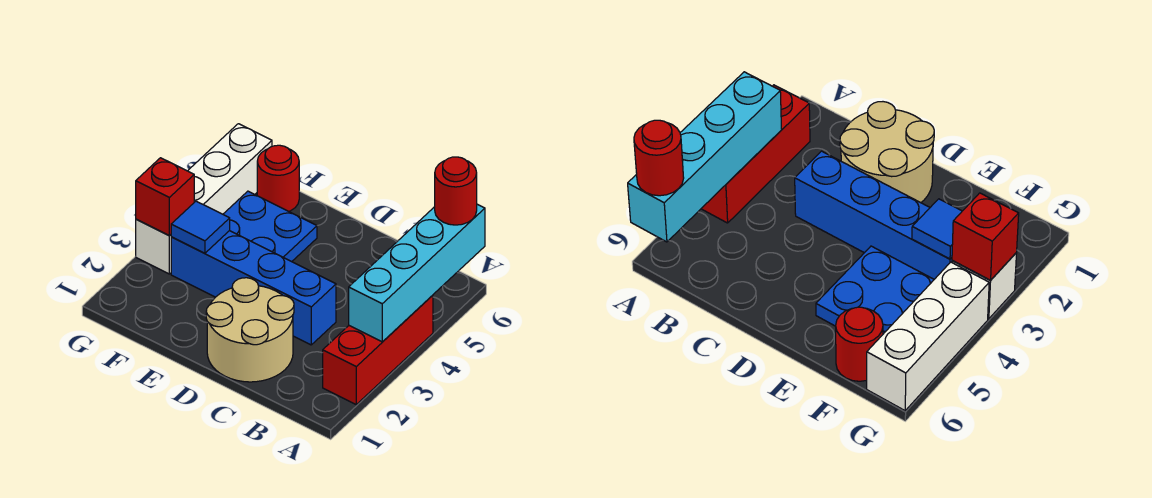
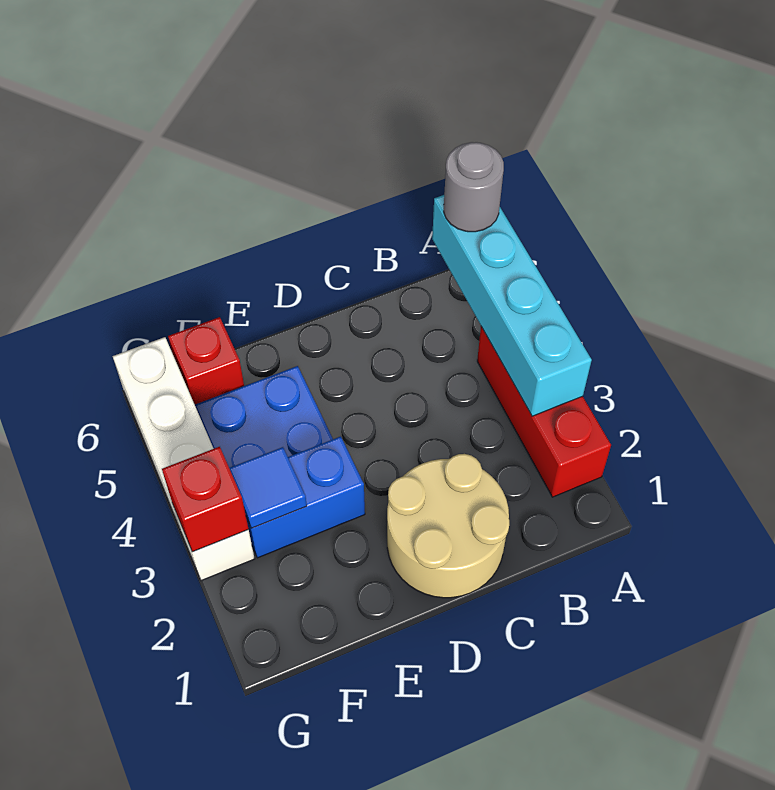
red 1x1 round brick [435,157,477,225] -> grey 1x1 round brick [444,142,504,232]
blue 1x4 brick [171,231,336,345] -> blue 1x2 brick [246,436,365,558]
red 1x1 round brick [257,145,299,211] -> red 1x1 brick [168,317,244,404]

